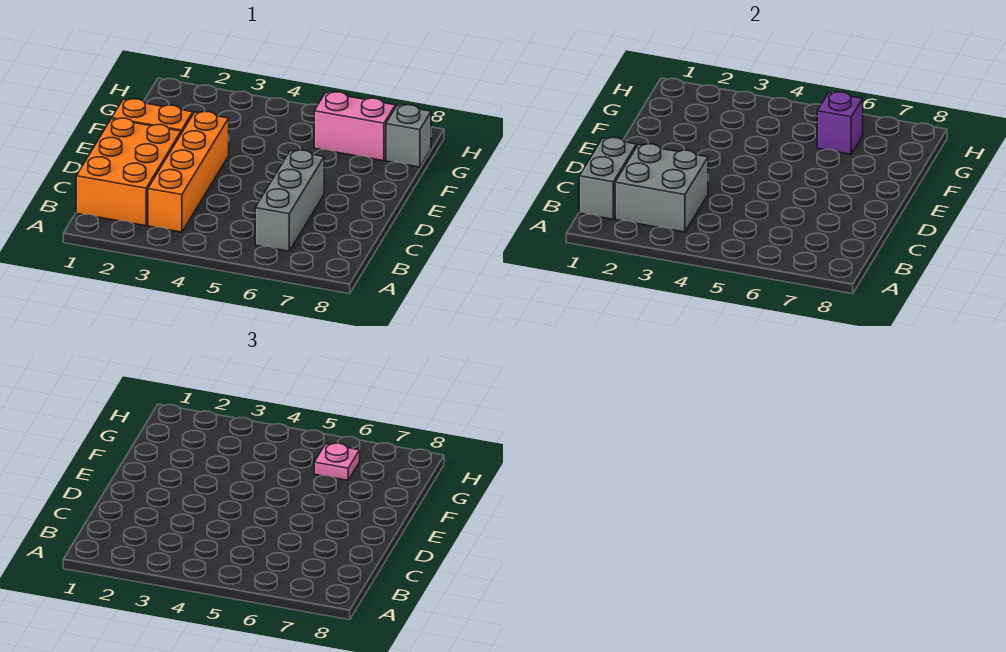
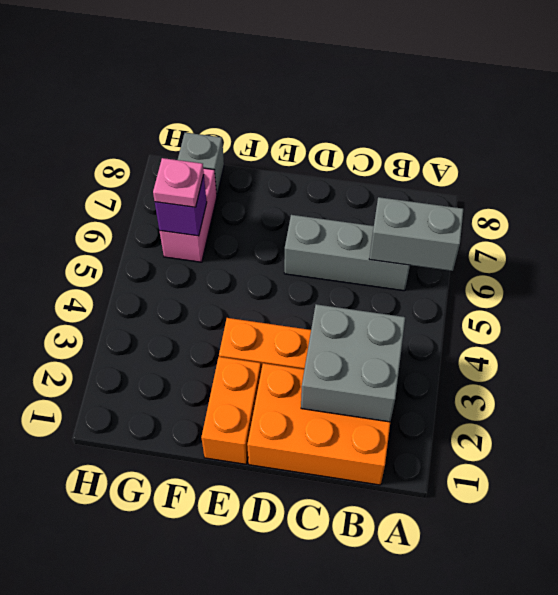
grey 1x2 brick [579,138,636,219] -> grey 1x2 brick moved to [369,197,463,271]

